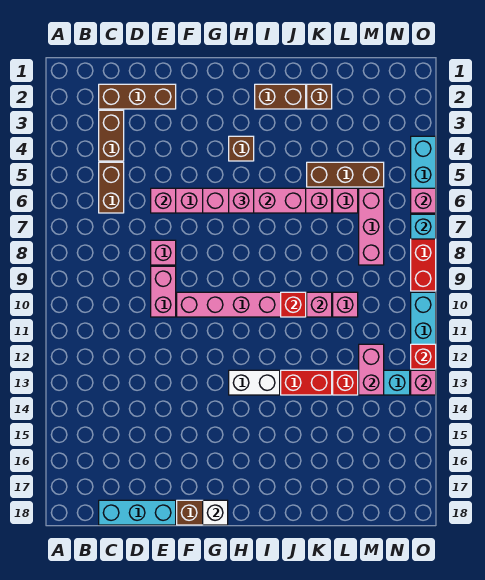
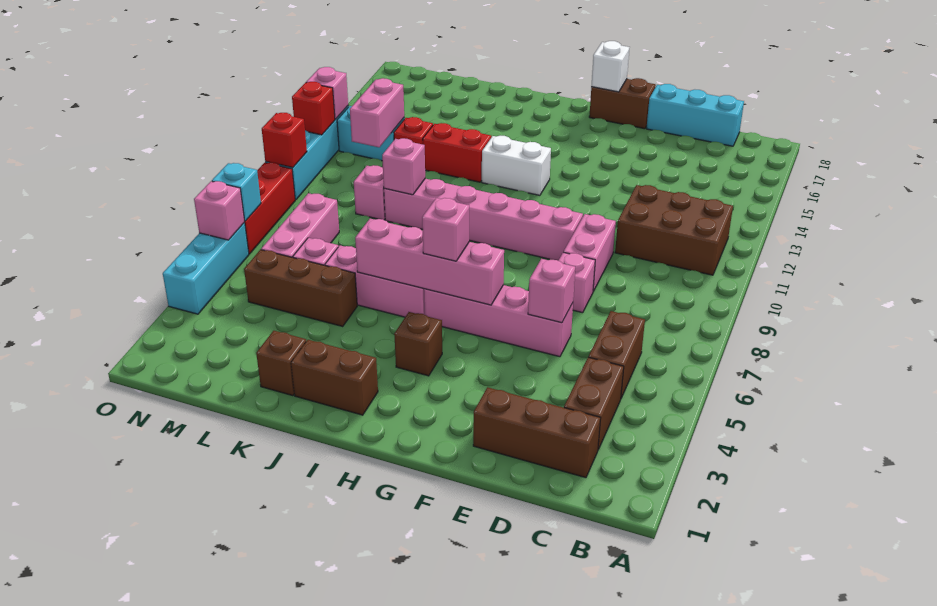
none -> brown 2x3 brick [615,185,733,275]
red 1x1 brick [281,292,306,317] -> red 1x1 brick moved to [262,113,307,168]

